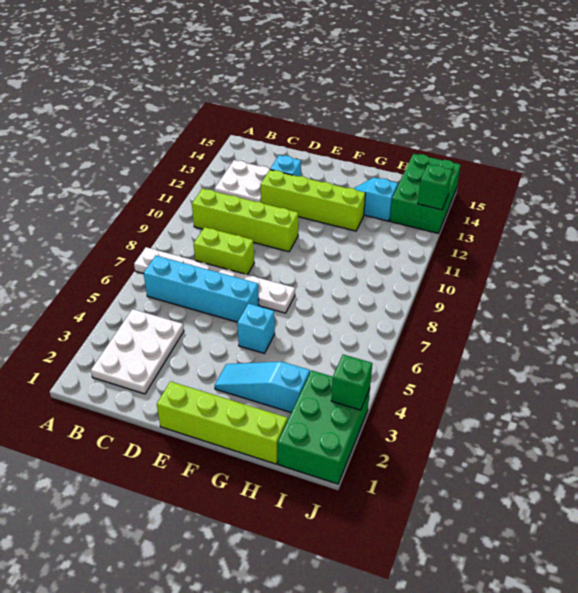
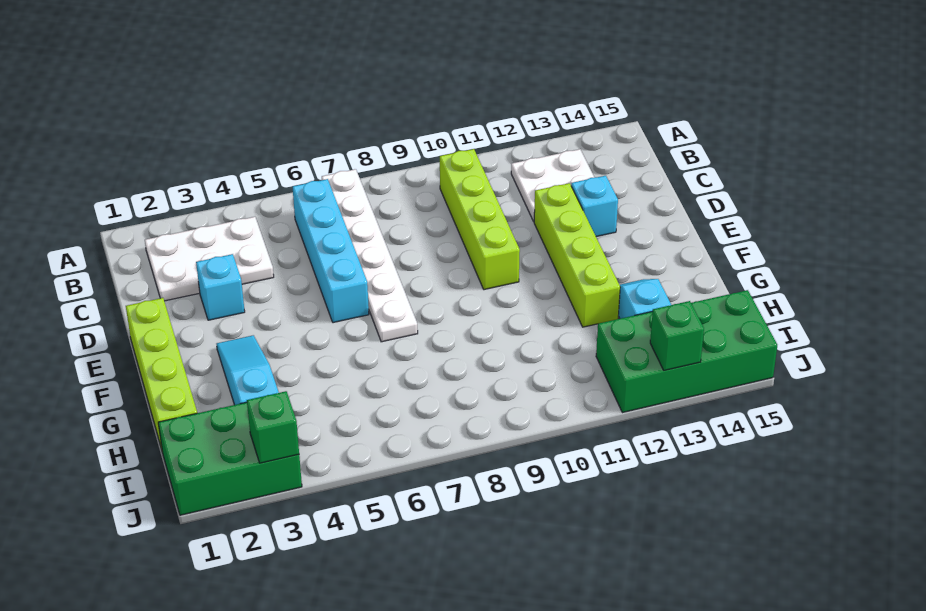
lime 1x2 brick [194,227,254,275] -> none
cyan 1x1 brick [237,303,275,353] -> cyan 1x1 brick moved to [196,254,245,320]
green 2x3 brick [390,154,461,233] -> green 2x4 brick [596,290,777,413]

